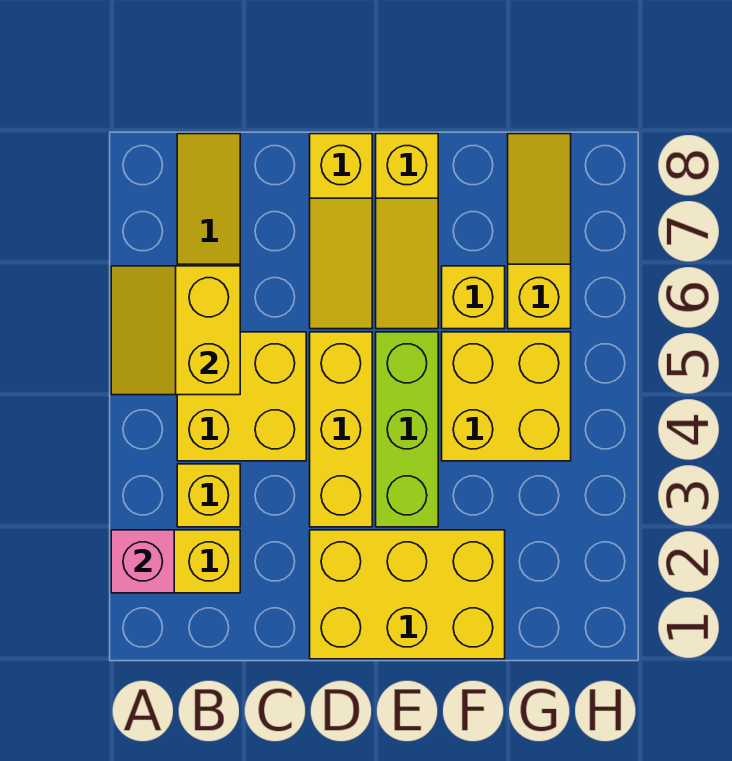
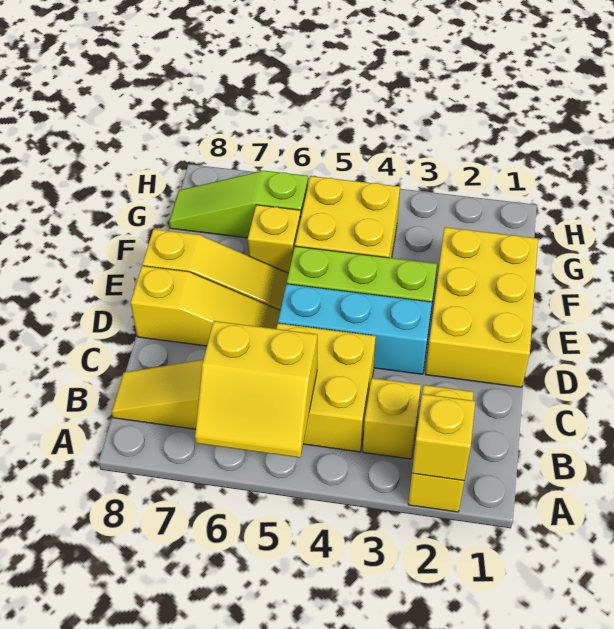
pink 1x1 brick [111,530,174,593] -> yellow 1x1 brick [412,394,475,481]
yellow 1x3 brick [310,332,372,527] -> cyan 1x3 brick [278,284,432,374]
yellow 1x3 slope [508,134,571,329] -> lime 1x3 slope [169,171,308,238]

